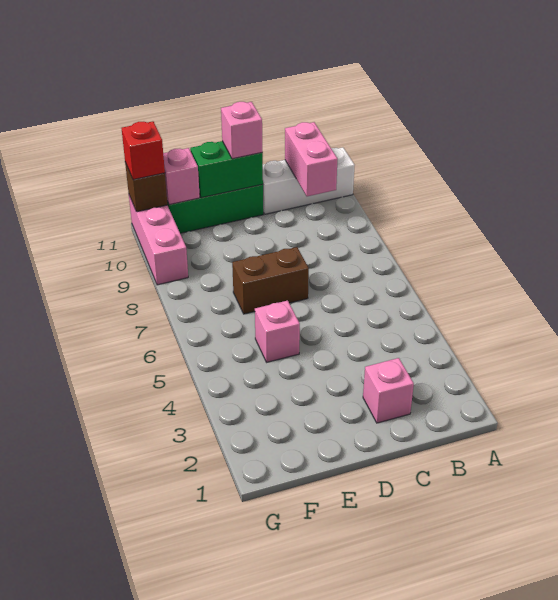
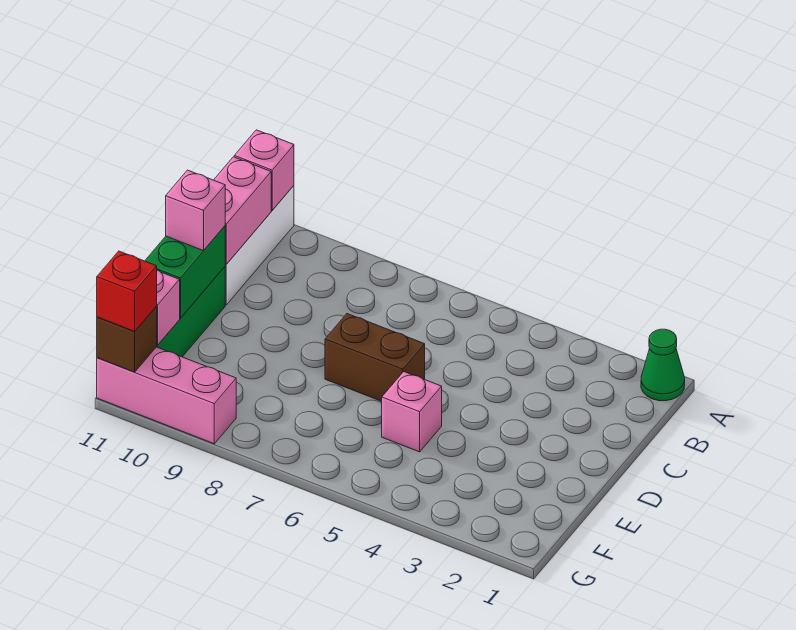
none -> green 1x1 cone [641,329,685,401]
pink 1x2 brick [285,122,338,196] -> pink 1x2 brick turned to [214,157,271,264]
pink 1x1 brick [363,358,414,423] -> pink 1x1 brick moved to [234,130,294,210]
brown 1x2 brick [232,247,309,314] -> brown 1x2 brick turned to [325,314,425,401]

